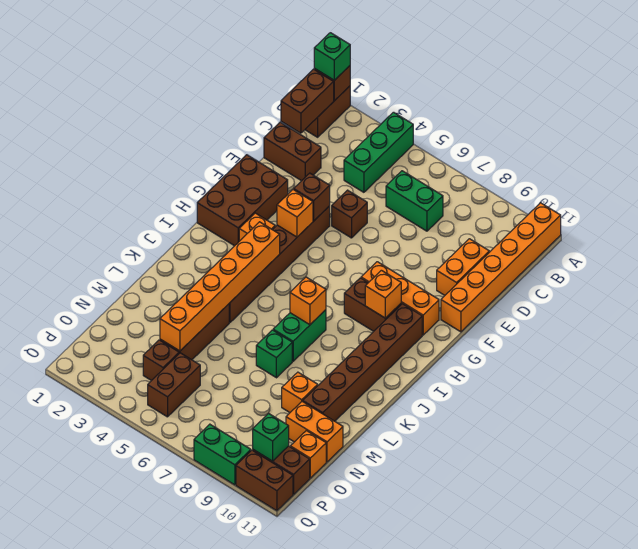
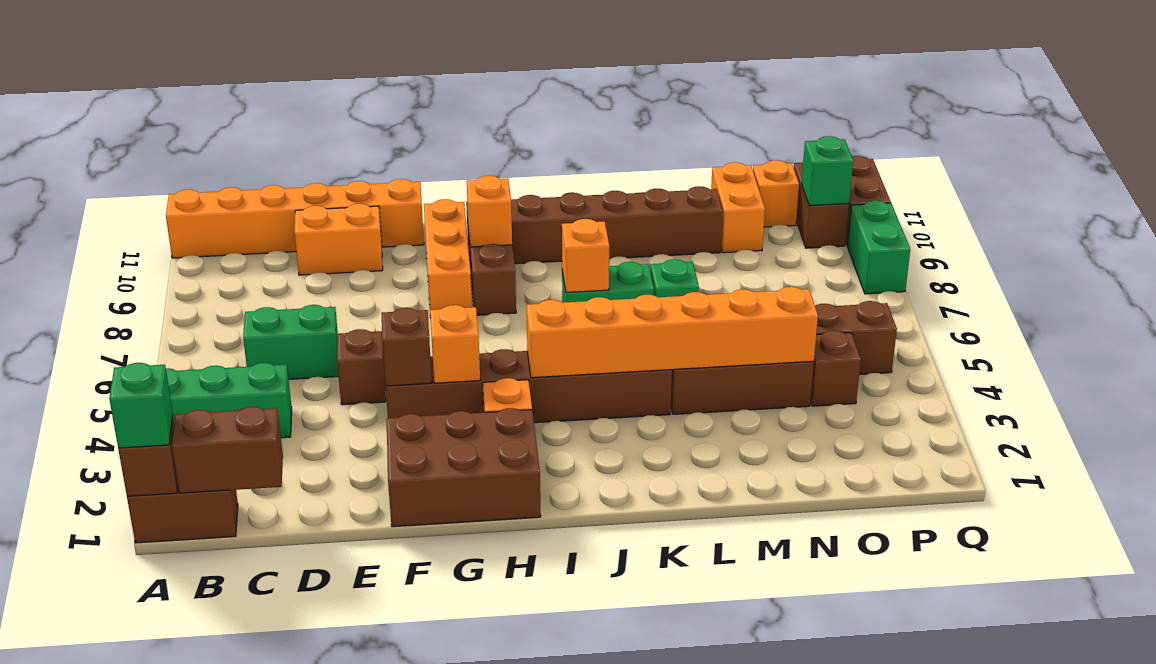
green 1x2 brick [386,171,443,231] -> green 1x2 brick turned to [243,305,339,379]
brown 1x2 brick [264,122,321,181] -> none
orange 1x1 brick [282,372,318,412] -> none

